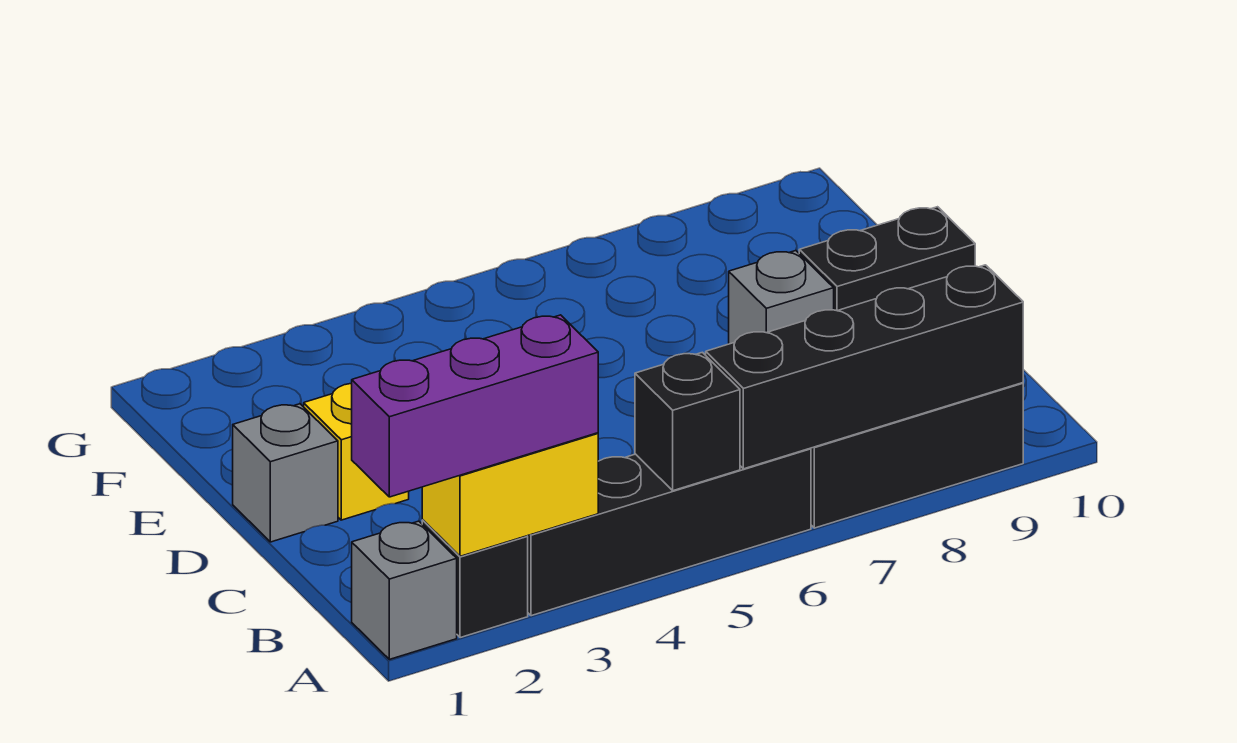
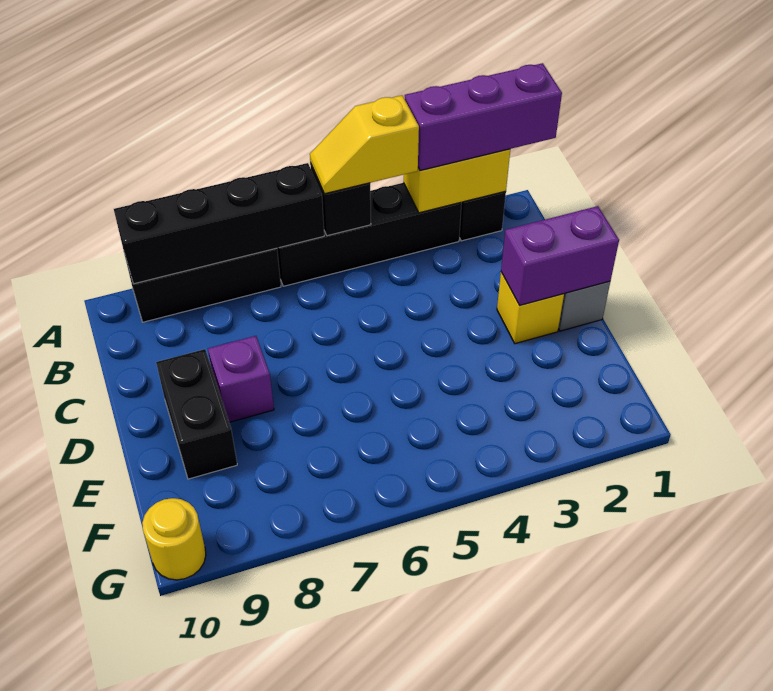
grey 1x1 brick [352,521,457,659] -> none
none -> yellow 1x2 slope [310,95,419,194]
none -> purple 1x2 brick [501,206,619,305]
grey 1x1 brick [729,251,834,344] -> purple 1x1 brick [208,336,274,422]
black 1x2 brick [799,207,975,311] -> black 1x2 brick turned to [156,349,237,479]
none -> yellow 1x1 round brick [142,498,206,580]

